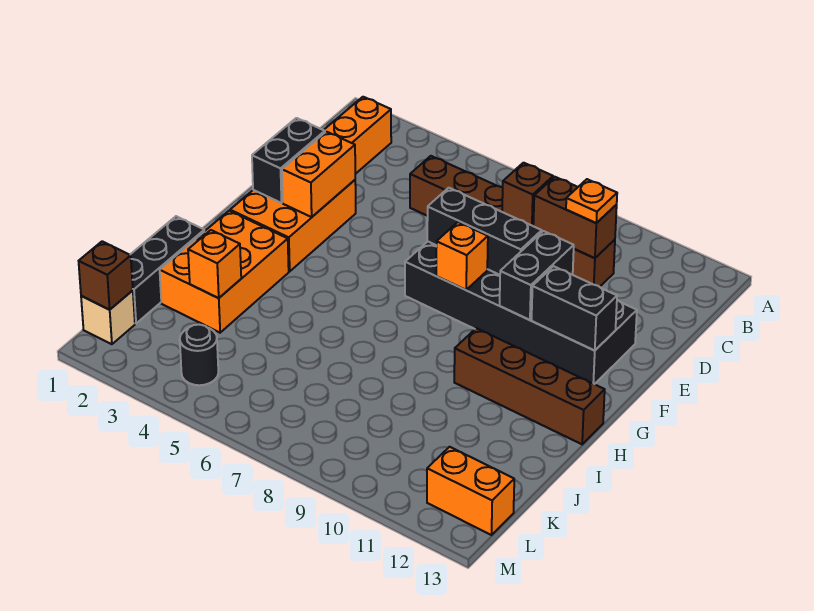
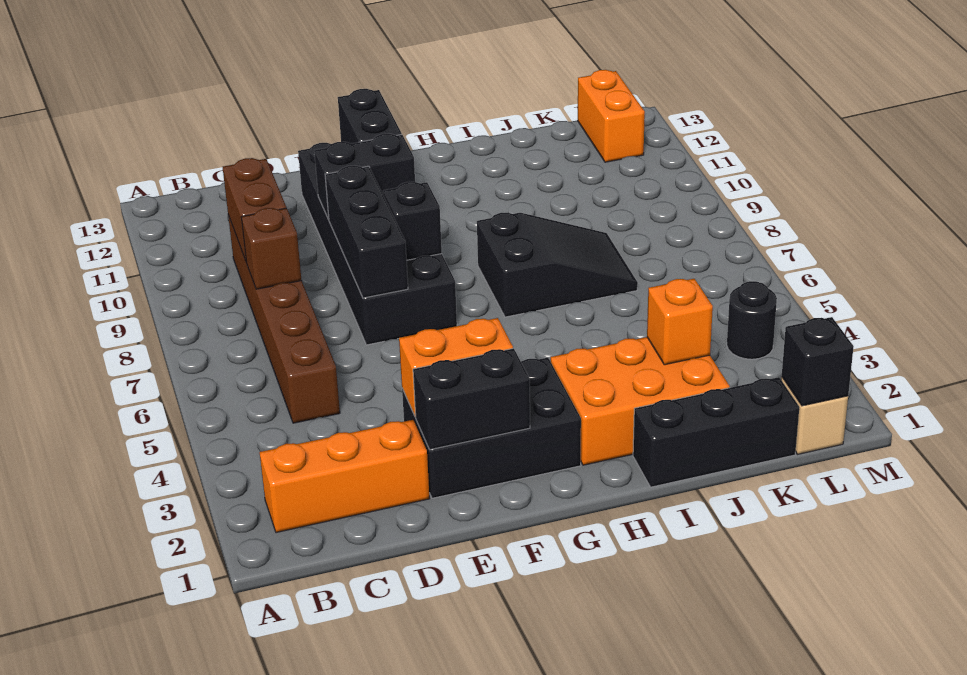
orange 1x1 plate [566,179,617,223] -> none
orange 2x3 brick [230,180,356,271] -> black 2x3 brick [402,358,581,498]
orange 1x1 brick [436,222,488,290] -> black 1x1 brick [383,182,442,260]
none -> black 2x3 slope [477,213,638,317]
brown 1x4 brick [454,328,605,444] -> none
brown 1x1 brick [79,241,133,310] -> black 1x1 brick [782,317,854,406]

